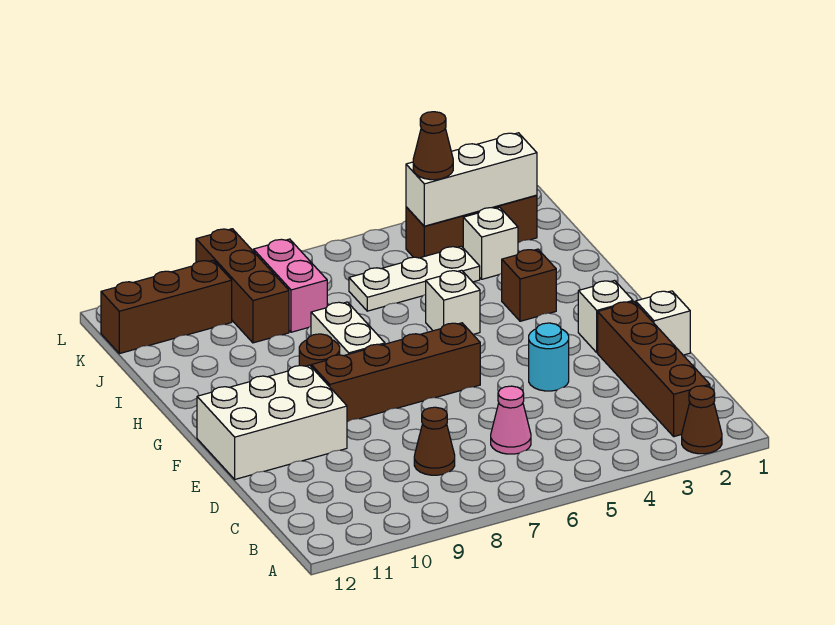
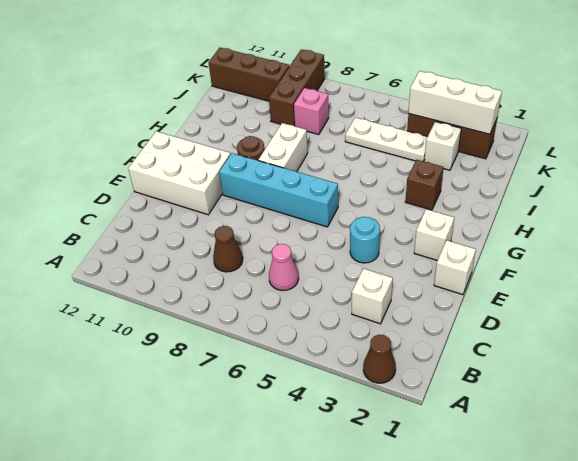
brown 1x4 brick [598,302,710,437] -> none
brown 1x4 brick [311,323,480,422] -> cyan 1x4 brick [219,153,338,227]
white 1x1 brick [426,270,480,334] -> white 1x1 brick moved to [352,269,393,324]
pink 1x2 brick [253,239,327,332] -> pink 1x1 brick [294,88,329,135]
brown 1x1 cone [413,112,453,180] -> none

